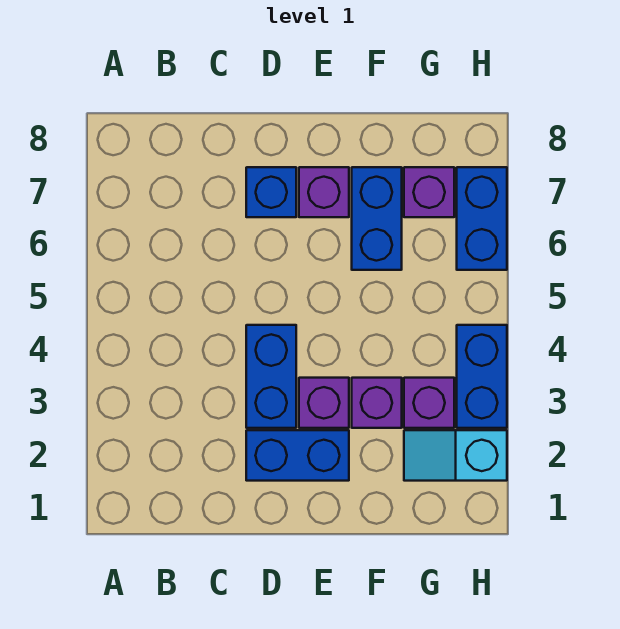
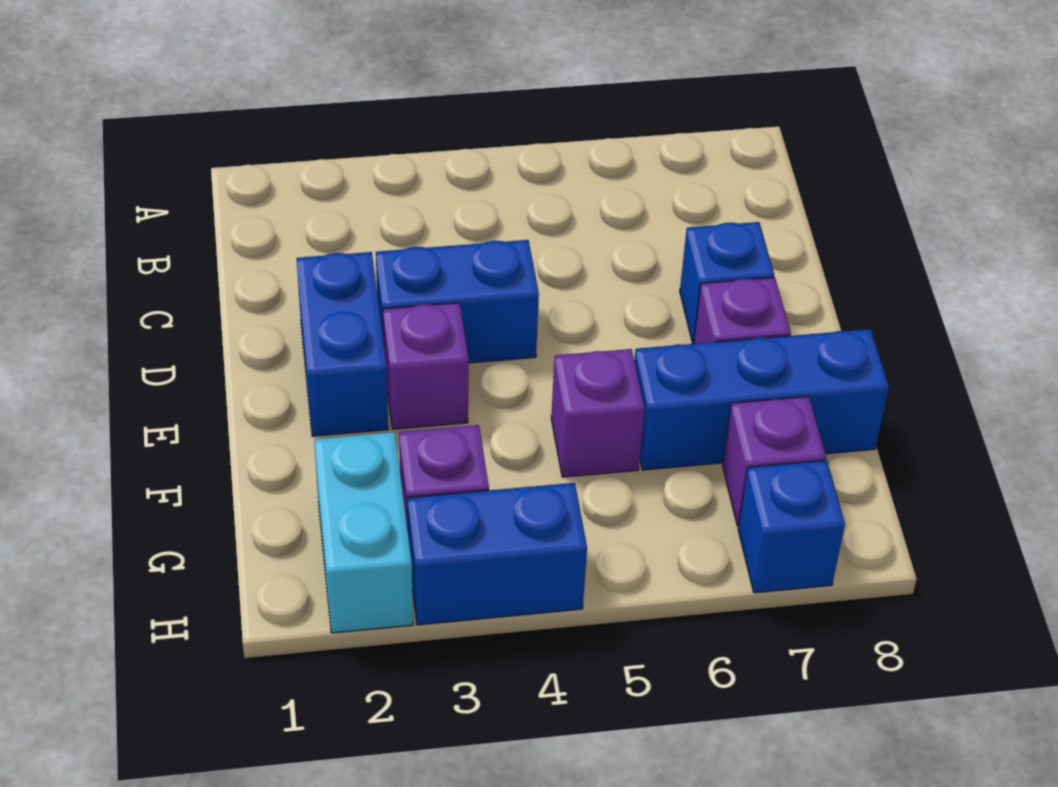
purple 1x1 brick [352,378,402,428] -> purple 1x1 brick moved to [551,349,645,477]
blue 1x2 brick [352,167,402,270] -> blue 1x3 brick [634,329,889,470]
cyan 1x2 slope [404,430,507,481] -> cyan 1x2 brick [314,432,413,633]
blue 1x2 brick [457,167,507,270] -> blue 1x1 brick [738,460,845,593]

